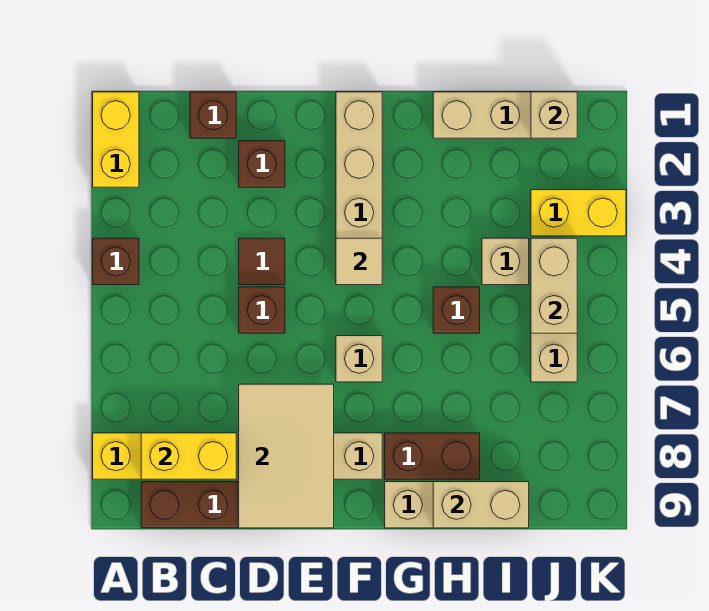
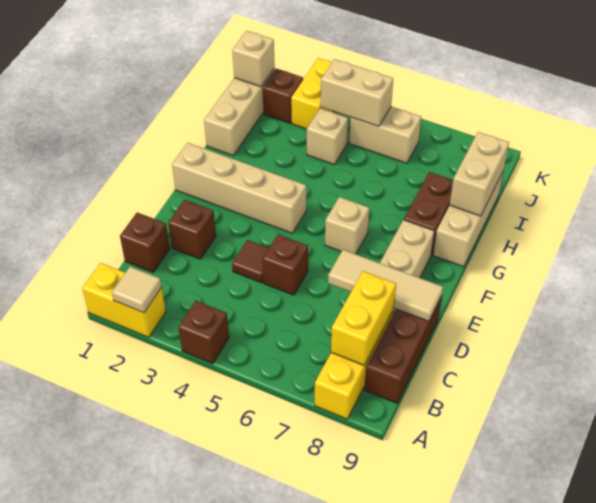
tan 2x3 tile [239,384,334,528] -> tan 1x3 tile [328,250,443,321]
tan 1x1 tile [336,238,382,285] -> tan 1x1 tile moved to [112,267,162,313]
brown 1x1 brick [433,287,480,333] -> brown 1x1 brick moved to [263,69,303,123]

